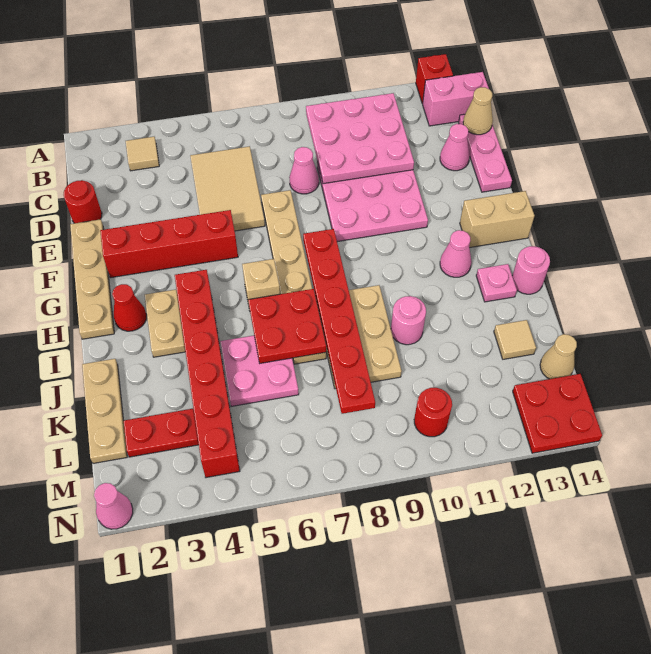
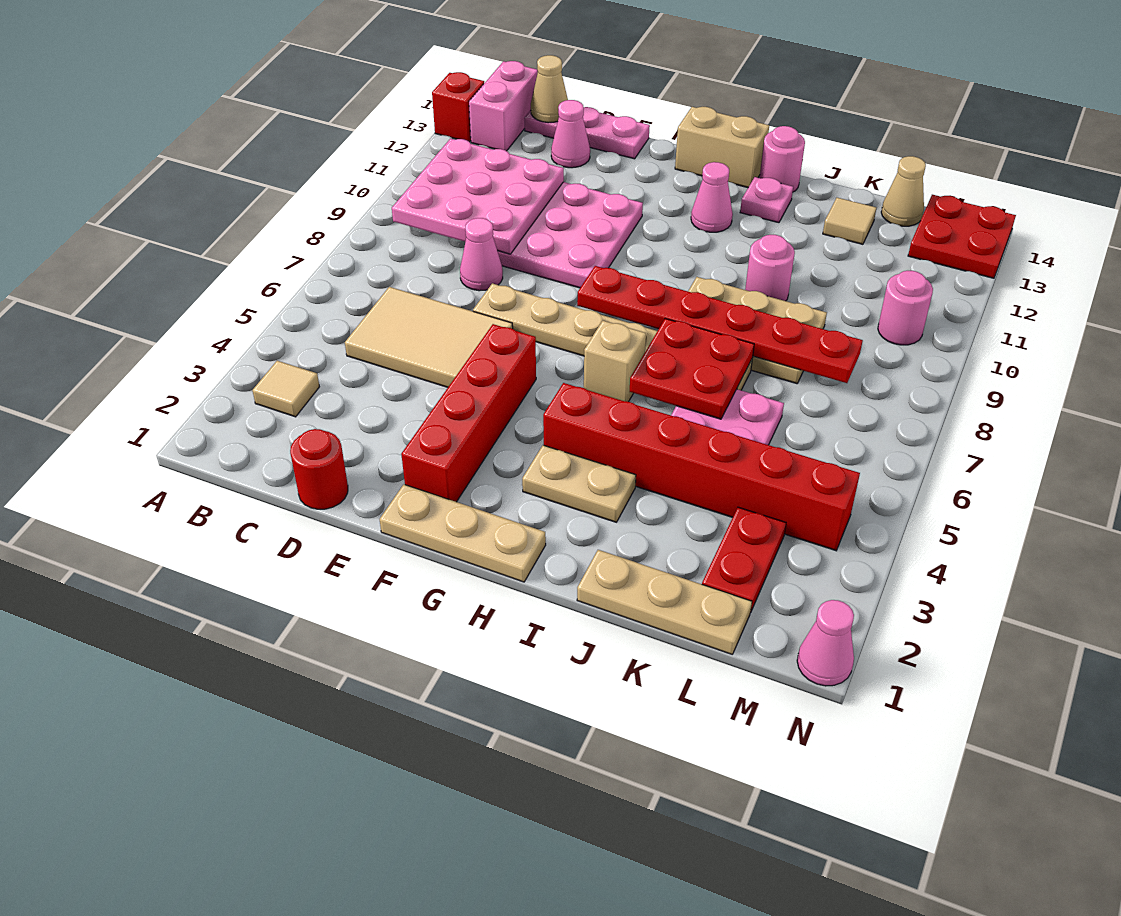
tan 1x4 plate [70,219,114,339] -> tan 1x3 plate [380,484,546,582]
tan 1x2 brick [460,191,534,248] -> tan 1x2 brick turned to [675,107,769,188]
red 1x1 cone [112,284,147,331] -> none
red 1x1 round brick [414,388,452,437] -> pink 1x1 round brick [878,271,933,345]

